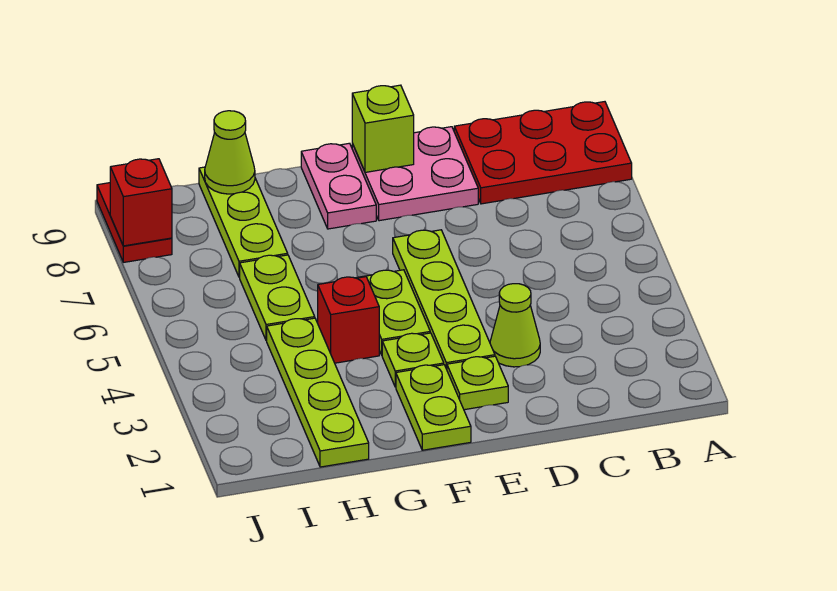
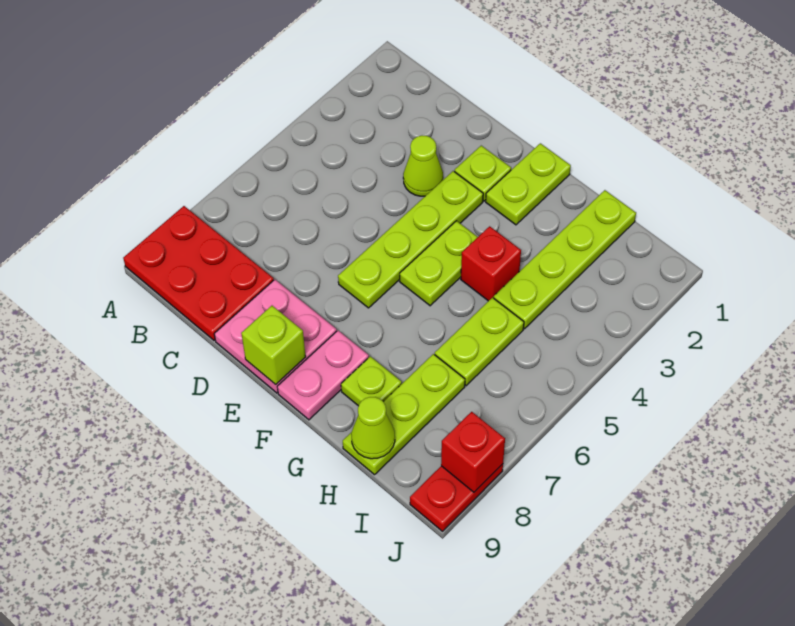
lime 1x1 plate [382,333,444,387] -> lime 1x1 plate moved to [341,356,402,406]

